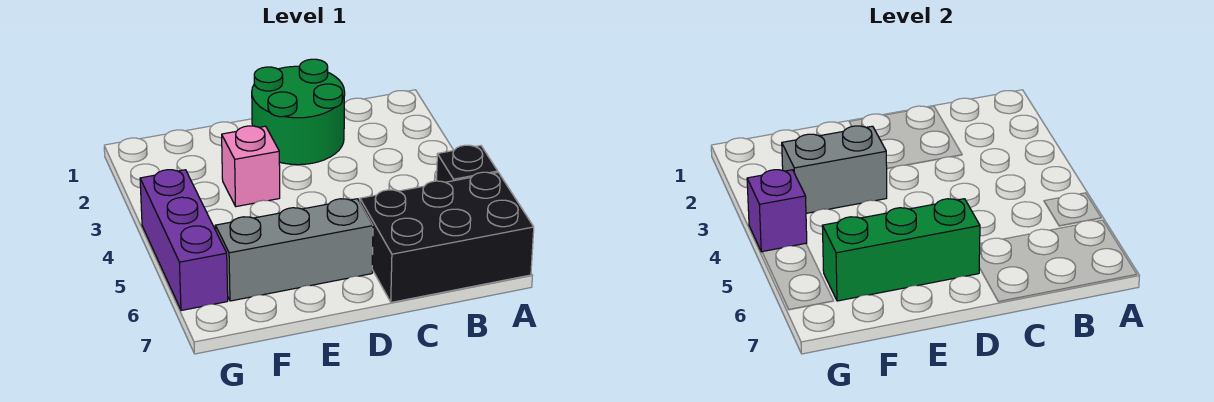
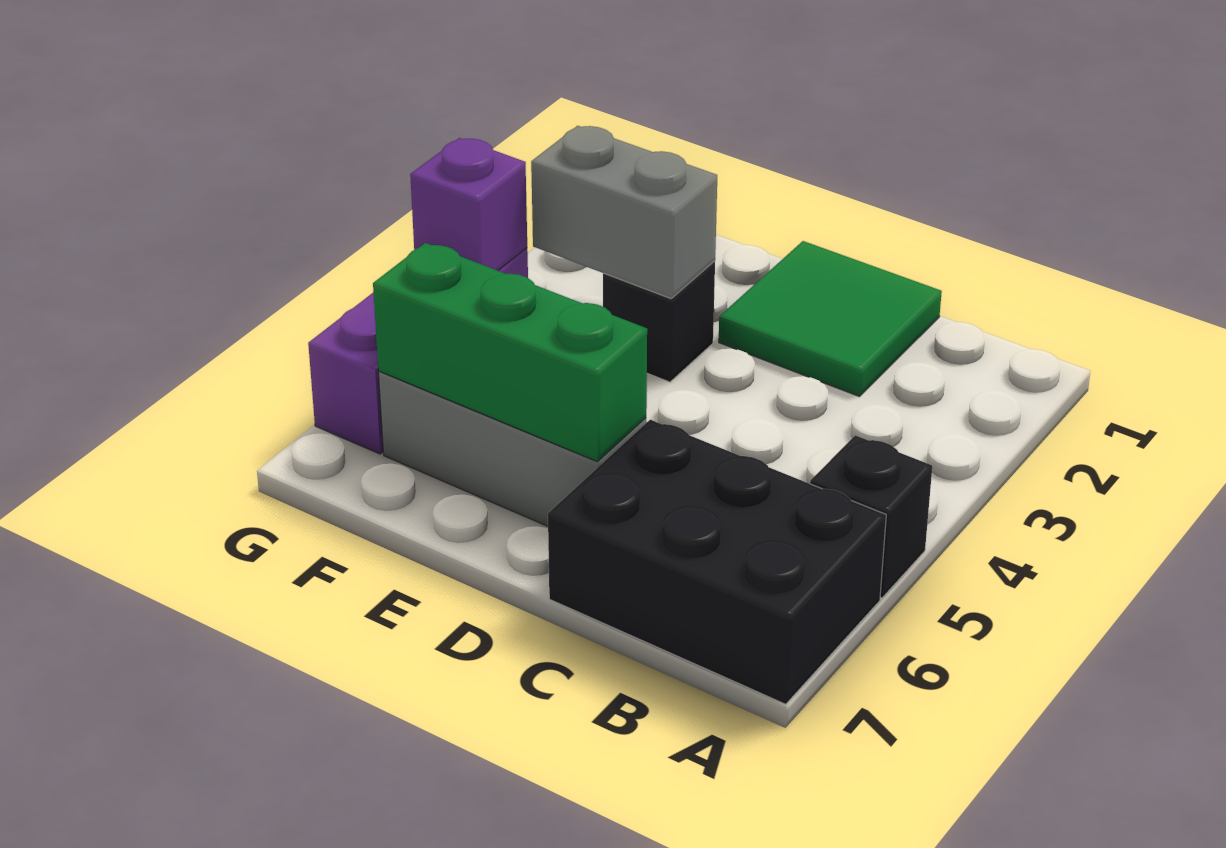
green 2x2 round brick [252,59,345,165] -> green 2x2 tile [719,241,942,397]
pink 1x1 brick [222,126,280,207] -> black 1x1 brick [603,261,715,382]

